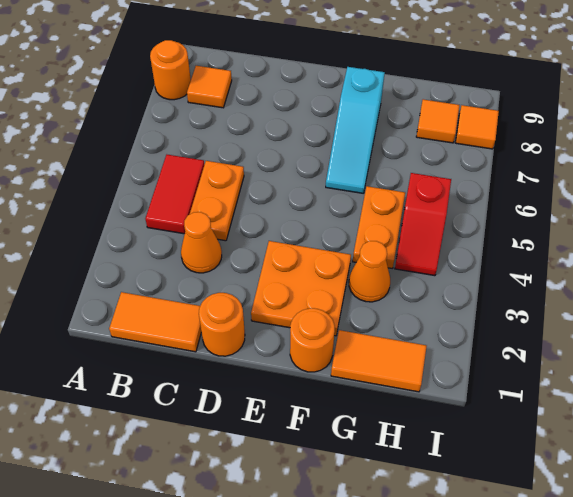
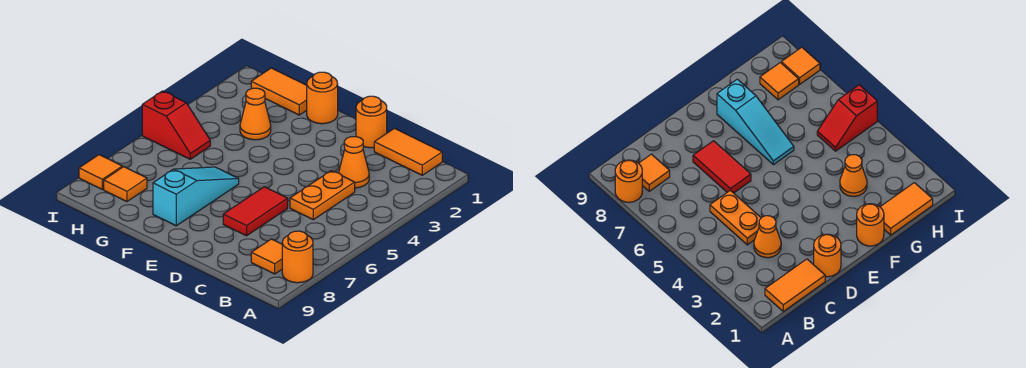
red 1x2 tile [145,155,204,234] -> red 1x2 tile moved to [223,187,288,236]
orange 2x2 plate [251,241,351,336] -> none
orange 1x2 plate [353,186,405,269] -> none
red 1x2 slope [395,173,451,276] -> red 1x2 slope turned to [142,91,210,159]

